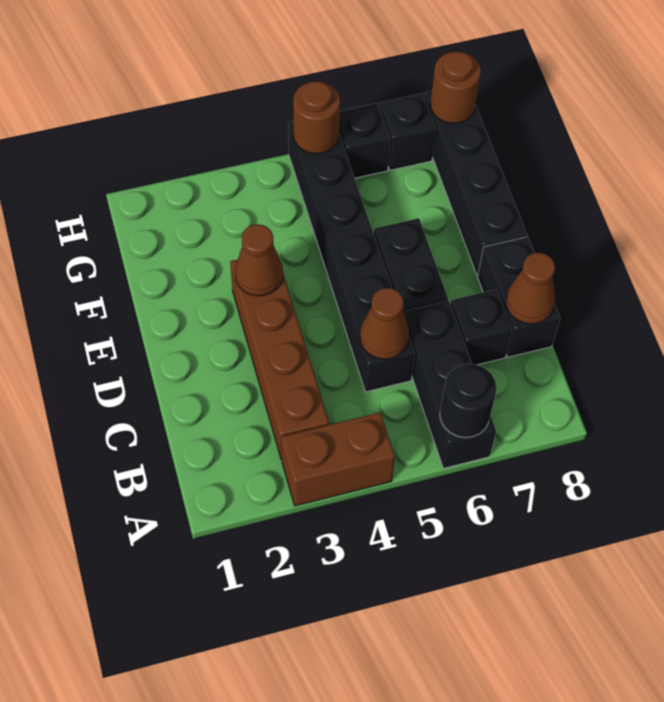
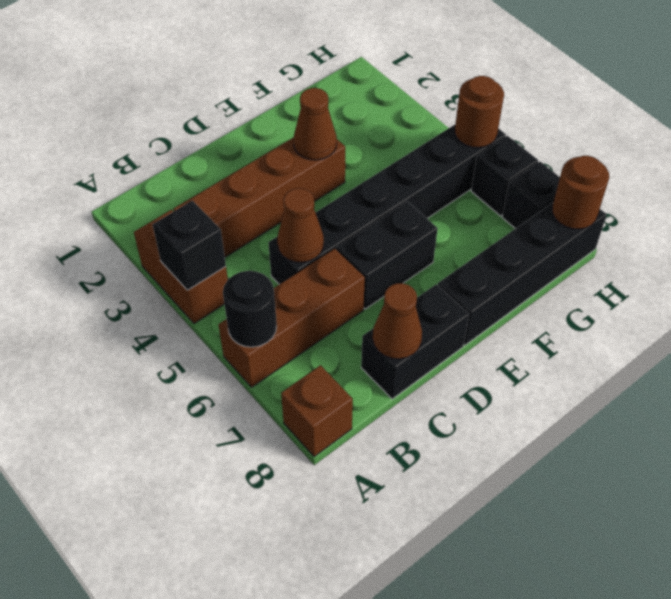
black 1x3 brick [403,301,496,468] -> brown 1x3 brick [219,249,365,387]
none -> brown 1x1 brick [281,365,353,457]
black 1x1 brick [450,289,512,365] -> black 1x1 brick moved to [153,201,226,290]

